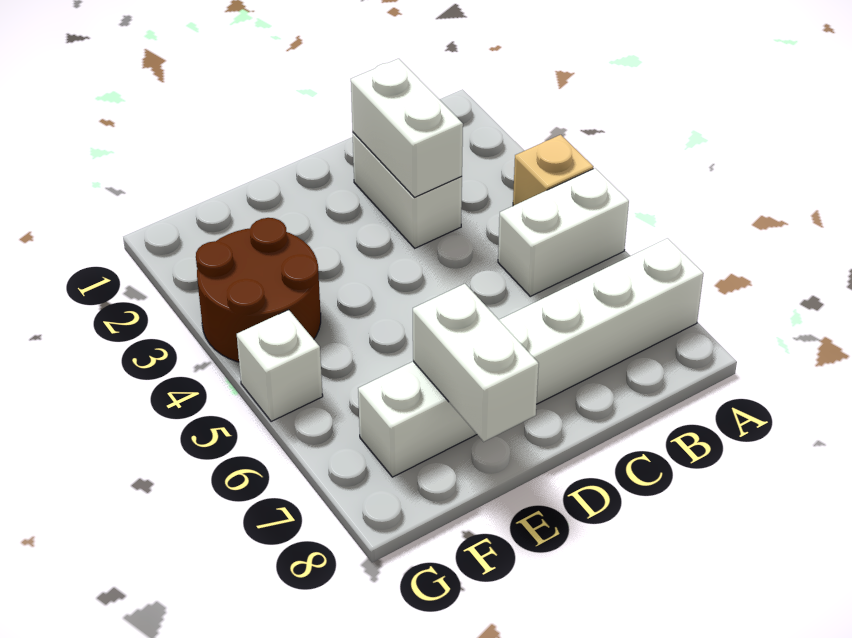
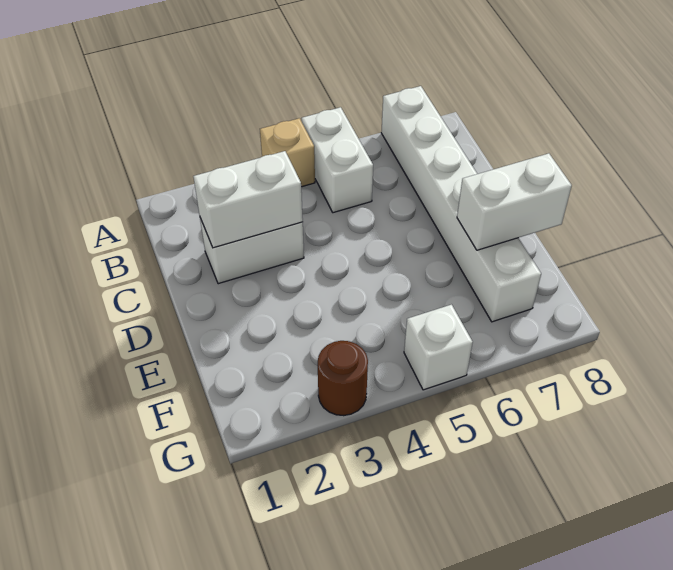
brown 2x2 round brick [196,218,321,362] -> brown 1x1 round brick [318,341,368,416]

